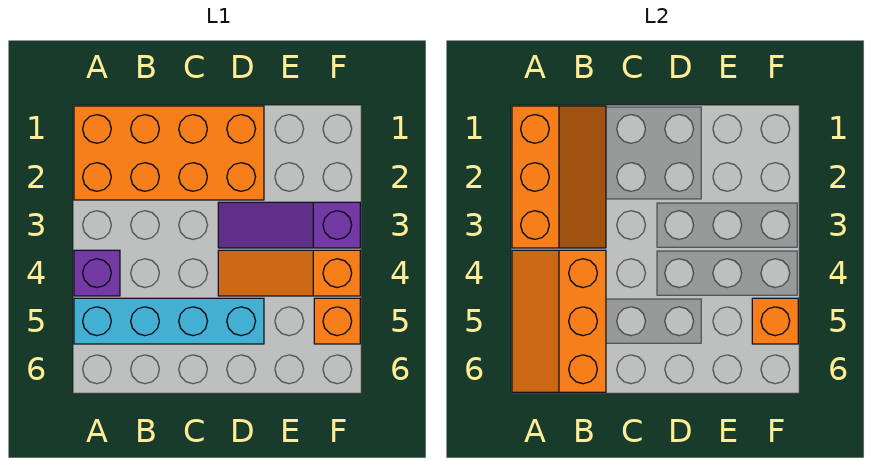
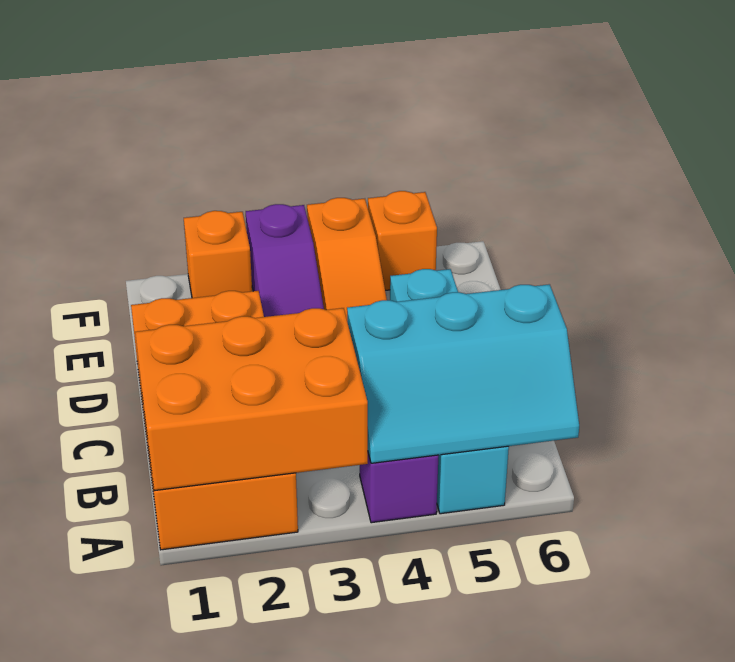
orange 2x3 slope [512,106,606,248] -> orange 2x3 brick [135,308,368,491]
orange 2x3 slope [512,250,606,392] -> cyan 2x3 slope [347,284,579,463]
orange 1x1 brick [752,298,798,344] -> orange 1x1 brick moved to [184,211,252,298]

